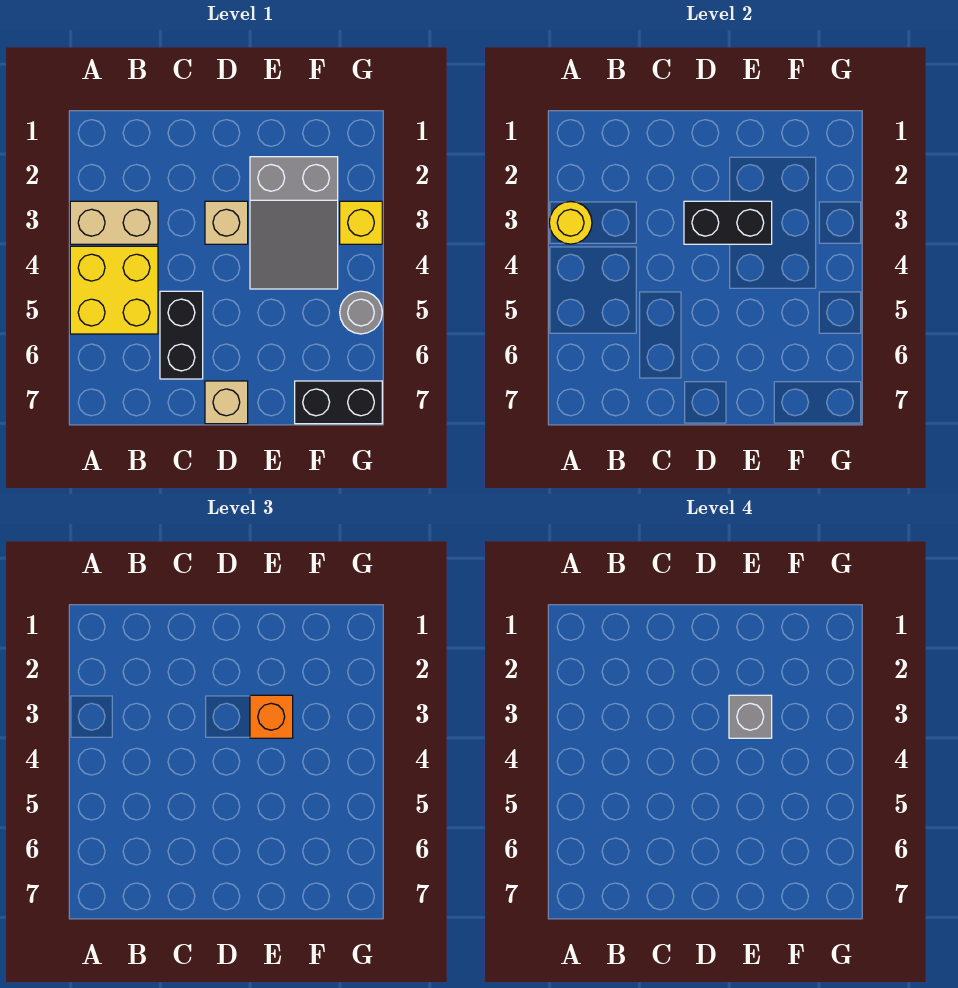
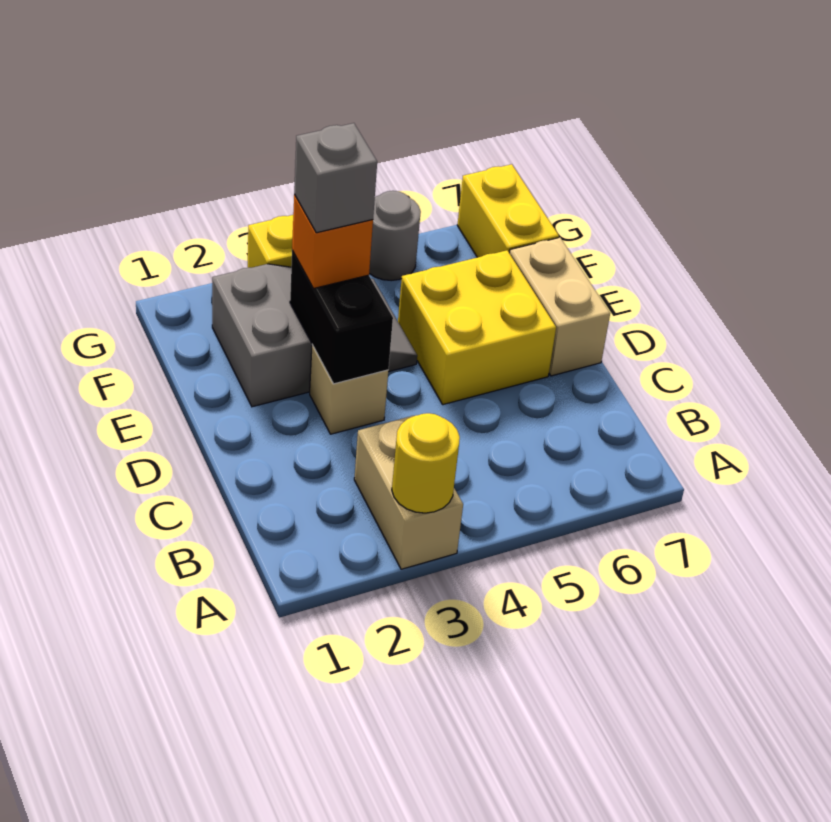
yellow 2x2 brick [70,246,158,334] -> yellow 2x2 brick moved to [398,250,556,405]
black 1x2 brick [160,291,203,379] -> none
tan 1x1 brick [205,381,248,424] -> tan 1x2 brick [509,237,610,376]
black 1x2 brick [295,381,382,424] -> yellow 1x2 brick [457,164,559,257]

